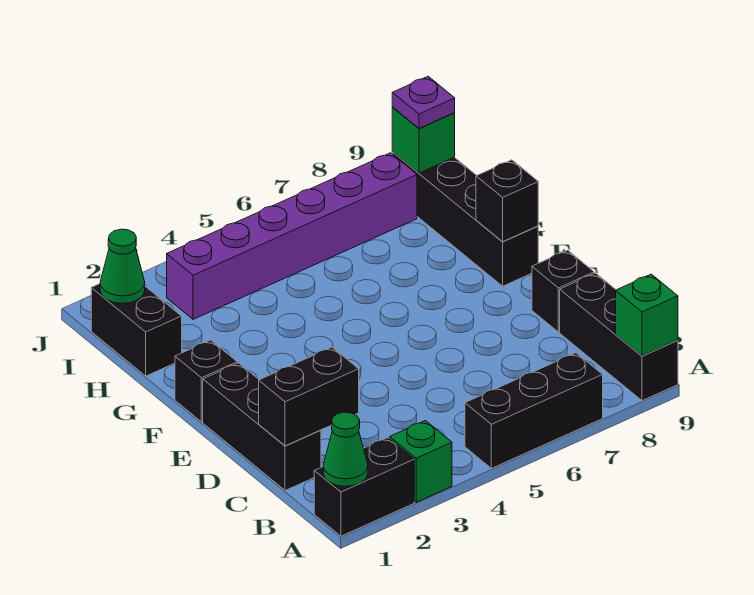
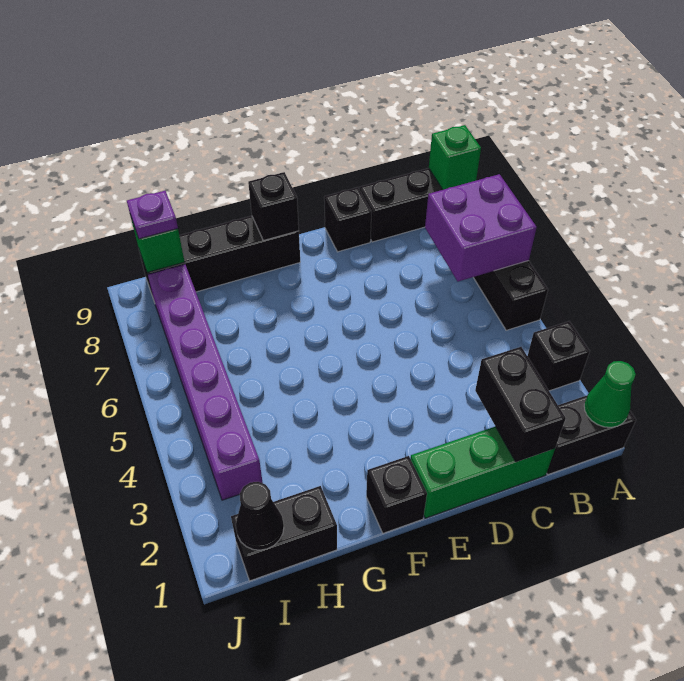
black 1x2 brick [314,438,414,536] -> black 1x2 brick turned to [547,396,636,474]
green 1x1 brick [390,421,452,502] -> black 1x1 brick [528,321,590,391]
none -> purple 2x2 brick [425,174,537,281]
black 1x3 brick [203,363,321,491] -> green 1x3 brick [411,427,555,518]
green 1x1 cone [100,229,145,303] -> black 1x1 cone [236,482,284,550]

